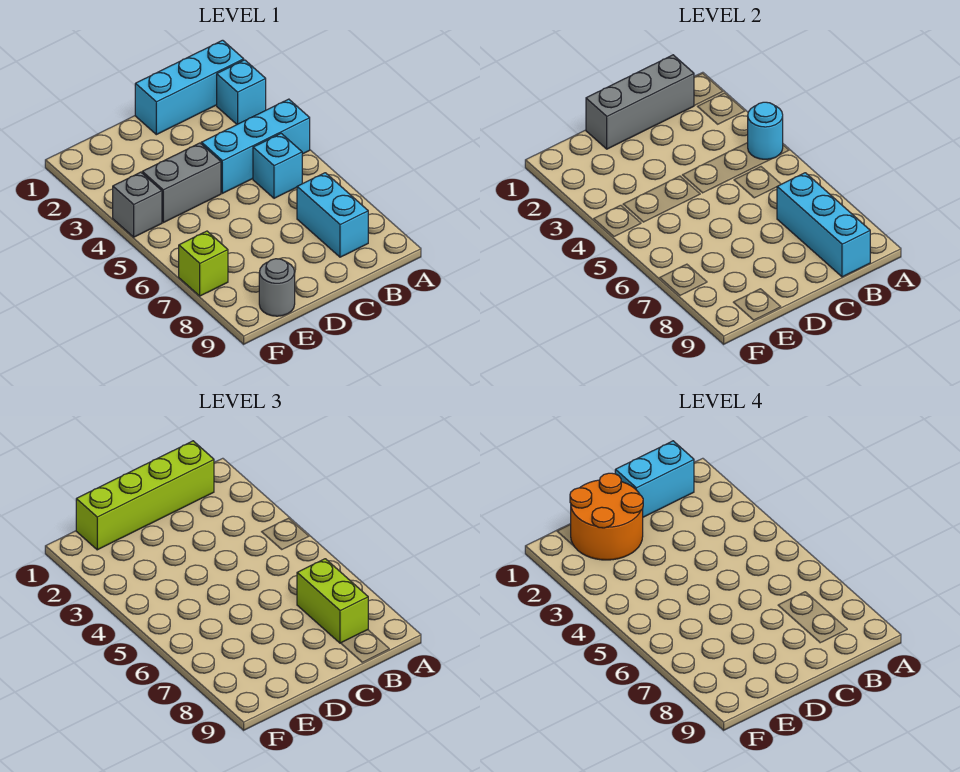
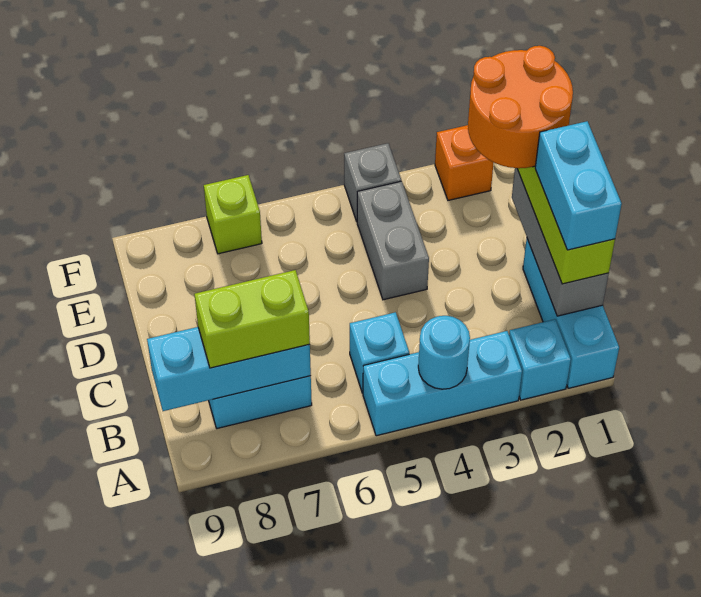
cyan 1x3 brick [201,99,310,193] -> cyan 1x3 brick turned to [363,331,522,436]
grey 1x1 round brick [259,259,295,316] -> none
none -> orange 1x1 brick [435,125,494,200]

